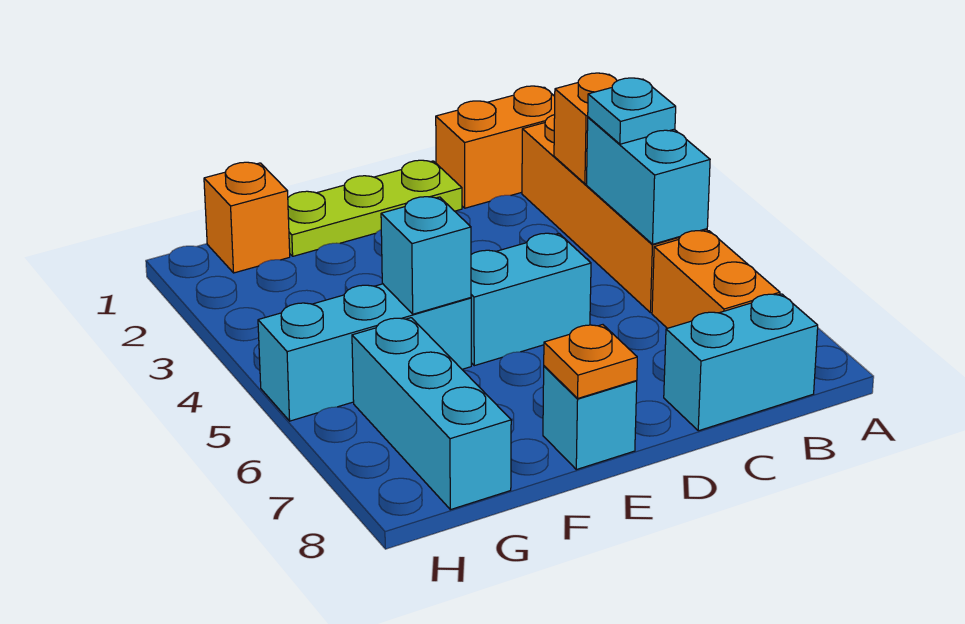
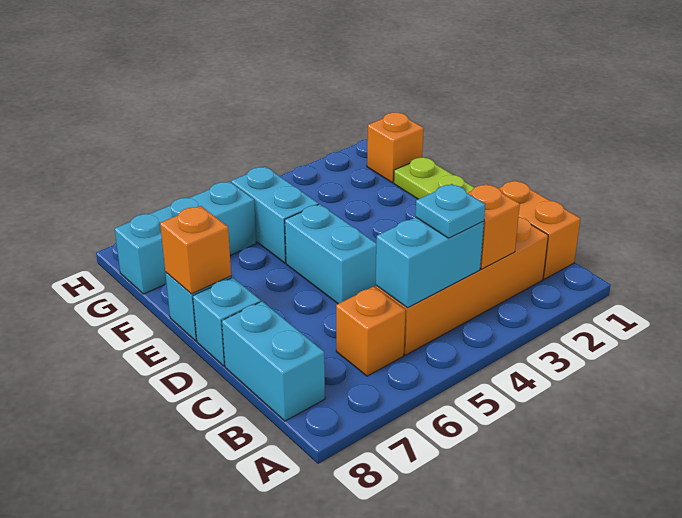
orange 1x2 brick [652,231,780,328] -> orange 1x1 brick [336,286,405,376]
orange 1x1 plate [544,325,637,398] -> orange 1x1 brick [160,206,231,294]
cyan 1x3 brick [258,284,471,421] -> cyan 1x2 brick [231,167,318,263]
cyan 1x1 brick [381,197,471,314] -> cyan 1x1 brick moved to [193,277,261,366]

